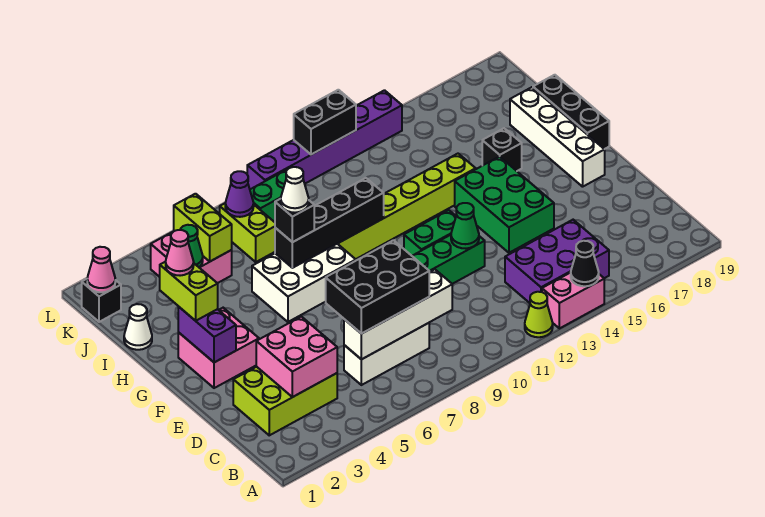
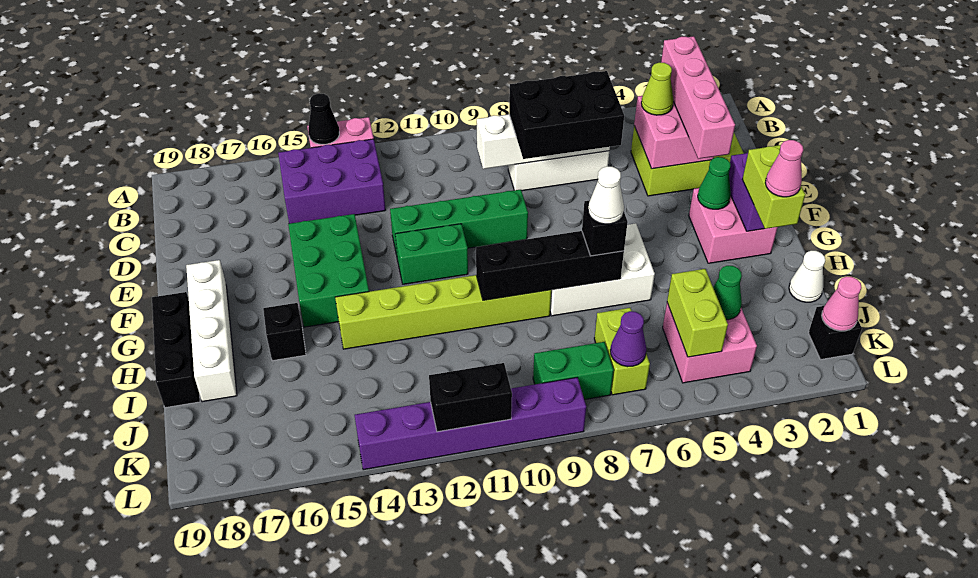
lime 1x1 cone [525,292,553,337] -> lime 1x1 cone moved to [641,62,674,115]
none -> pink 1x4 brick [661,36,735,159]
green 1x1 cone [451,203,479,249] -> green 1x1 cone moved to [698,157,731,209]

